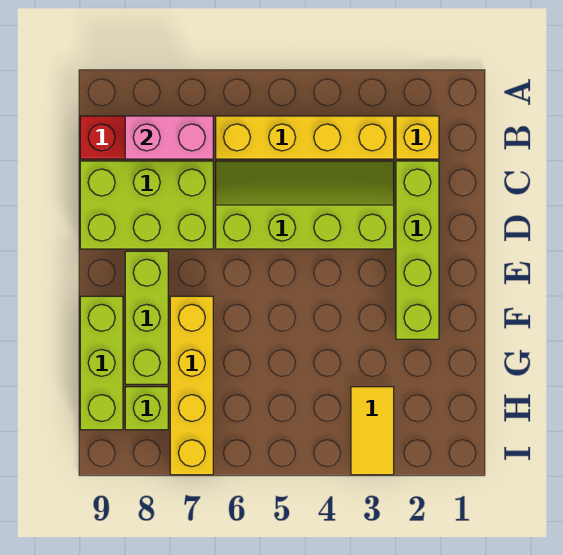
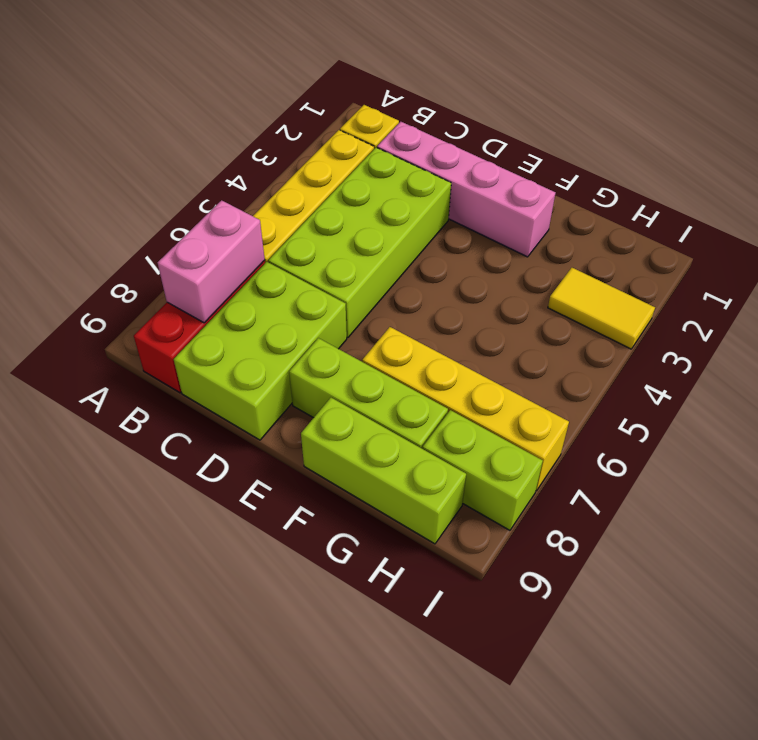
lime 1x4 brick [396,161,439,339] -> pink 1x4 brick [377,122,556,257]
lime 2x4 slope [216,161,394,249] -> lime 2x4 brick [268,147,451,338]
lime 1x1 brick [125,387,168,430] -> lime 1x2 brick [423,410,543,530]

